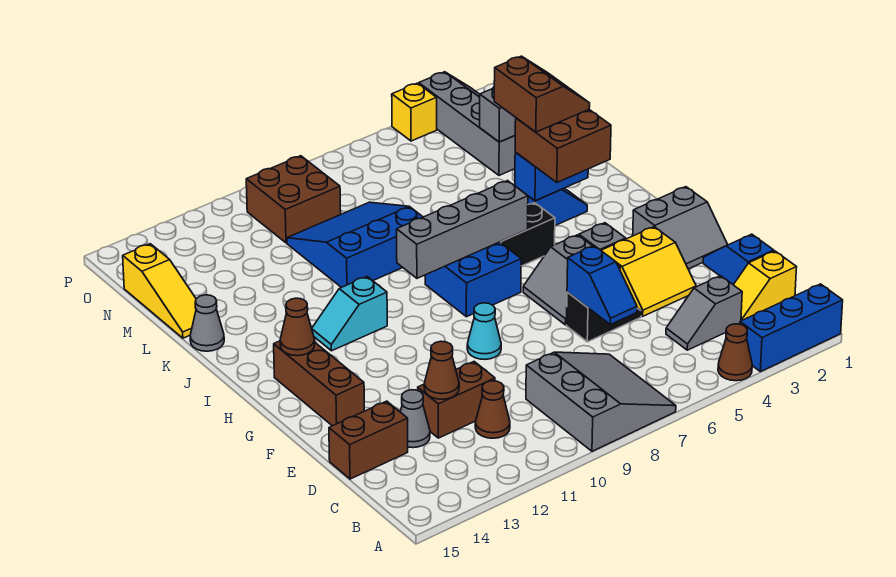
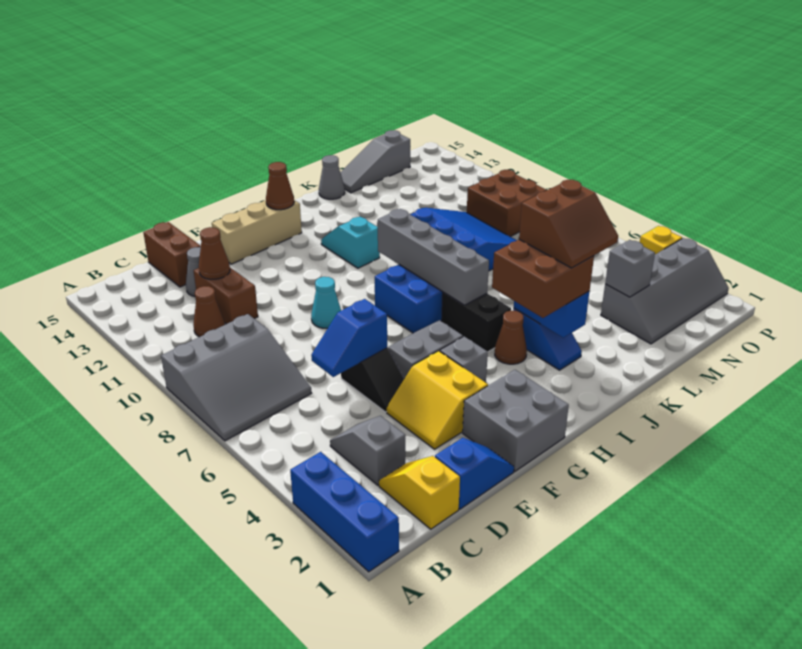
brown 1x1 cone [718,324,752,381] -> brown 1x1 cone moved to [495,311,527,364]
grey 2x2 slope [633,187,728,269] -> grey 2x2 brick [463,370,569,471]
brown 1x3 brick [274,341,364,426] -> tan 1x3 brick [212,200,302,264]
yellow 1x3 slope [123,244,196,338] -> grey 1x3 slope [340,130,410,193]

